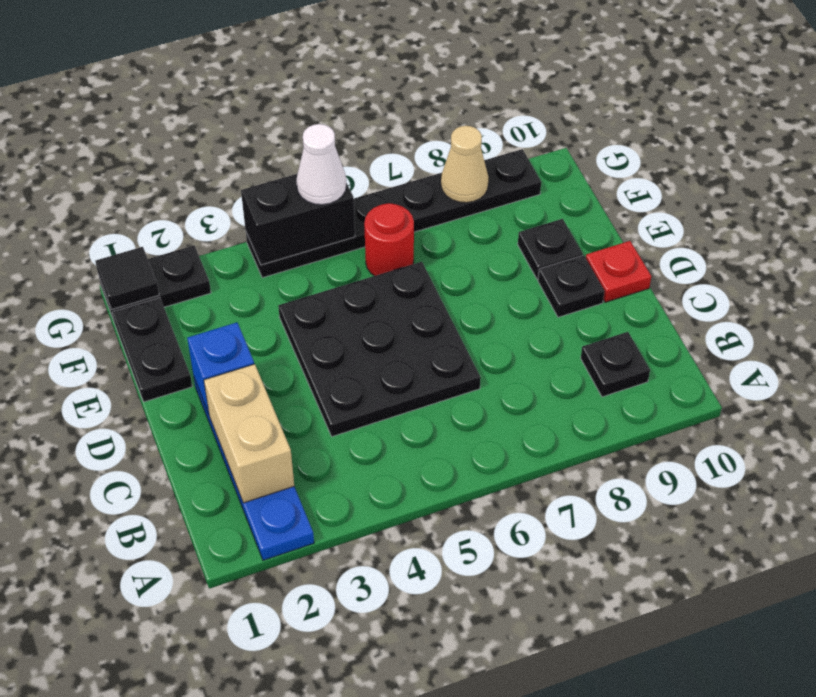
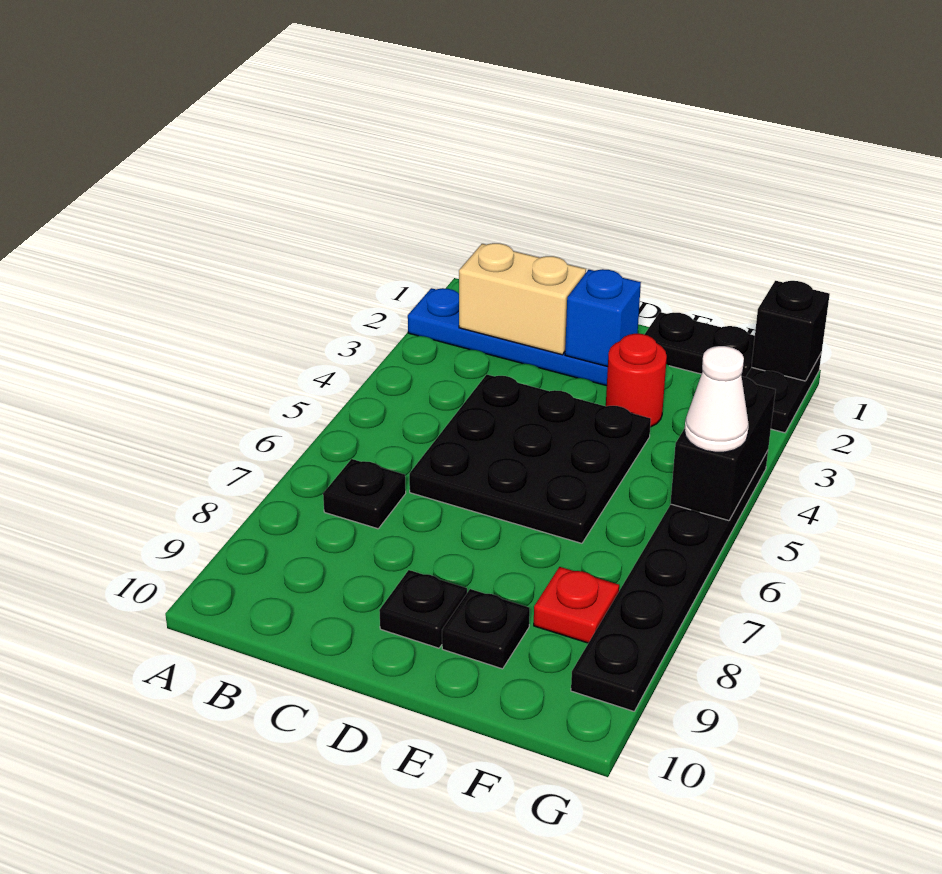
black 1x1 plate [581,332,650,397] -> black 1x1 plate moved to [323,459,406,529]
red 1x1 plate [586,241,651,302] -> red 1x1 plate moved to [534,567,619,643]
red 1x1 round brick [364,203,414,276] -> red 1x1 round brick moved to [606,334,667,427]
black 1x1 tile [95,247,159,309] -> black 1x1 brick [751,281,830,381]
tan 1x1 cone [441,126,489,203] -> none

